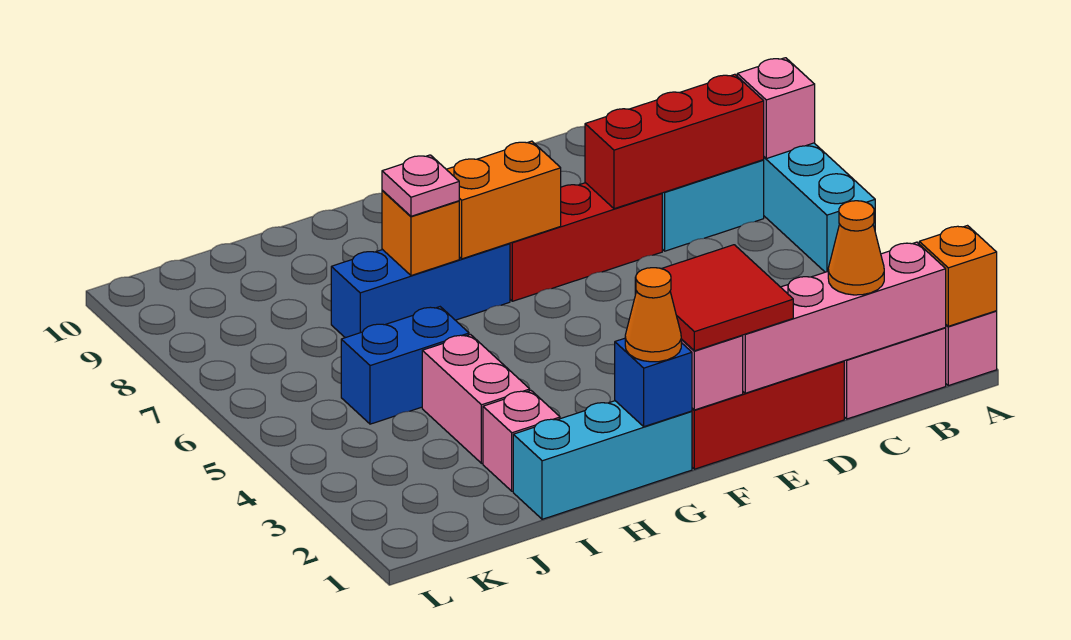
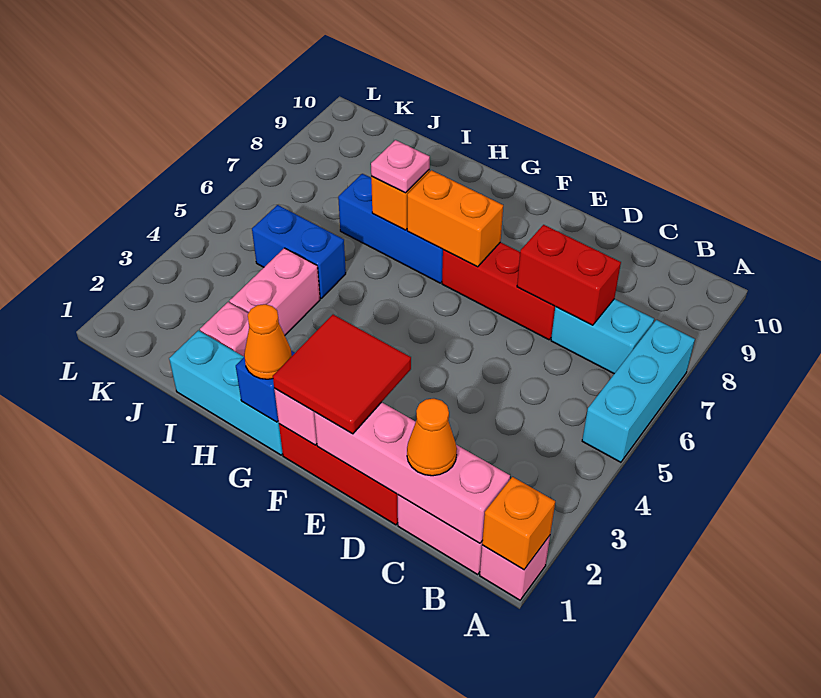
pink 1x1 brick [737,58,815,159] -> none
red 1x3 brick [585,74,764,209] -> red 1x2 brick [517,225,621,325]

